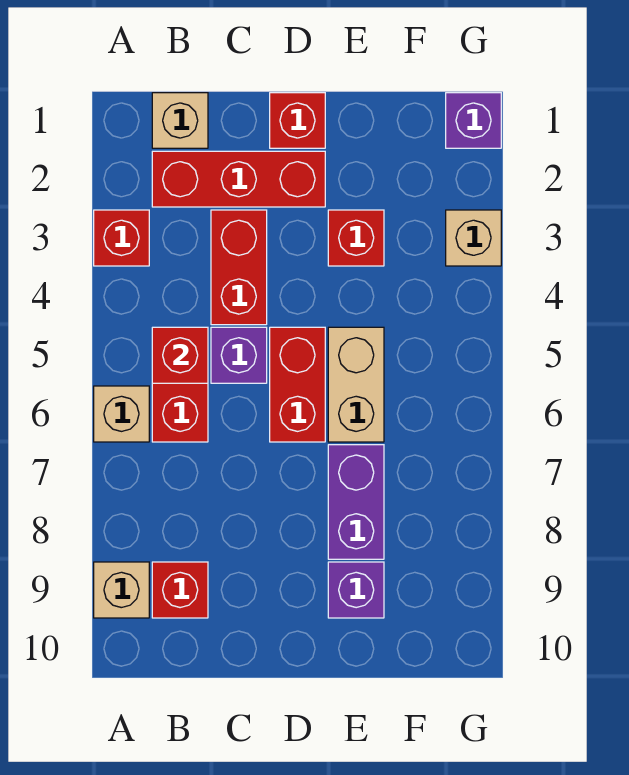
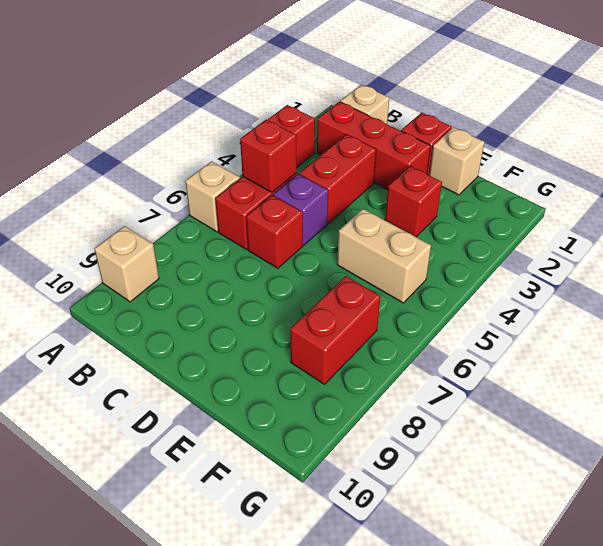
red 1x1 brick [152,562,208,618] -> red 1x1 brick moved to [246,195,303,268]
red 1x2 brick [270,327,325,442] -> red 1x2 brick moved to [290,276,381,384]
tan 1x2 brick [328,327,384,442] -> tan 1x2 brick turned to [337,209,431,303]
purple 1x2 brick [328,445,384,559] -> none
purple 1x1 brick [328,562,384,618] -> none
purple 1x1 brick [446,93,501,148] -> none
tan 1x1 brick [446,210,501,266] -> tan 1x1 brick moved to [429,127,484,195]

